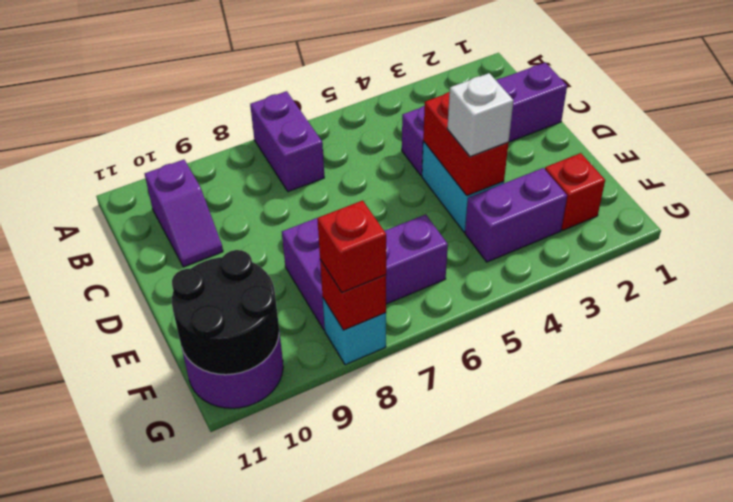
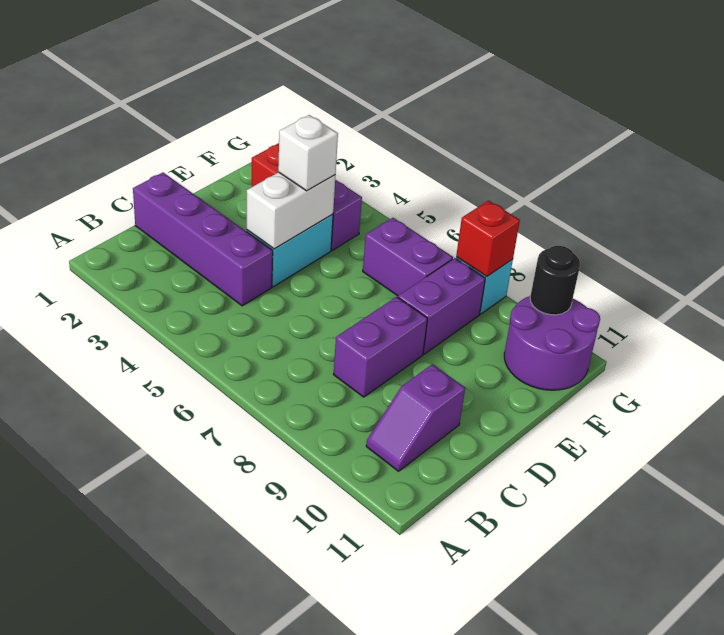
purple 1x2 brick [250,91,324,192] -> purple 1x2 brick moved to [334,297,428,397]
purple 1x2 slope [145,160,223,267] -> purple 1x2 slope turned to [366,364,465,471]
red 1x2 brick [423,92,509,196] -> white 1x2 brick [247,172,336,249]
black 2x2 round brick [172,250,279,375] -> black 1x1 round brick [530,246,580,315]
red 1x1 brick [317,201,386,292] -> none

